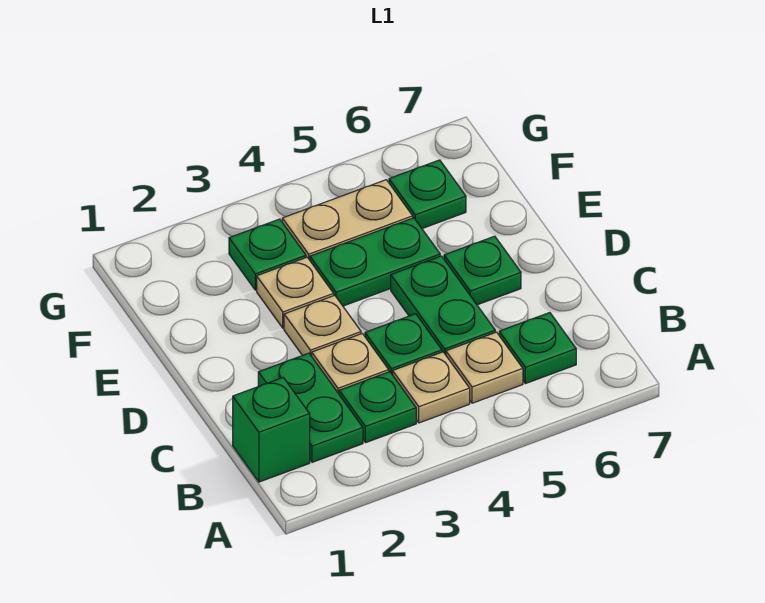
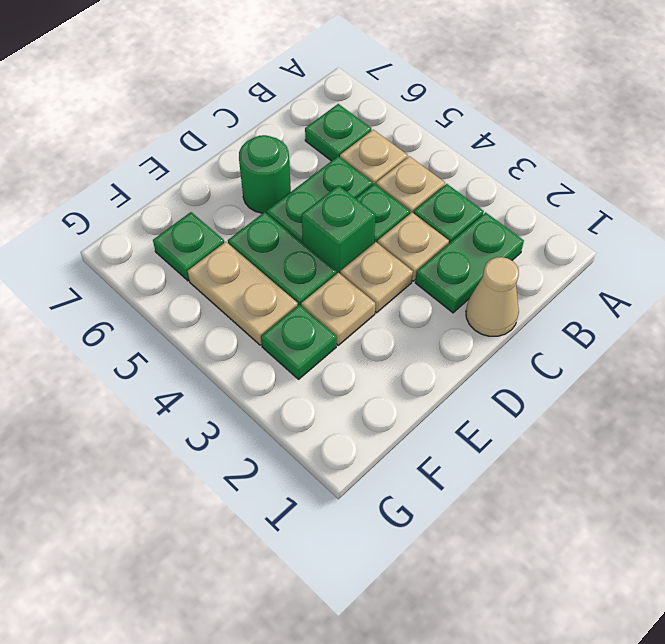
green 1x1 brick [233,378,310,482] -> green 1x1 brick moved to [302,186,375,273]
none -> tan 1x1 cone [466,257,519,336]
green 1x1 plate [444,236,521,305] -> green 1x1 round brick [239,135,291,213]

